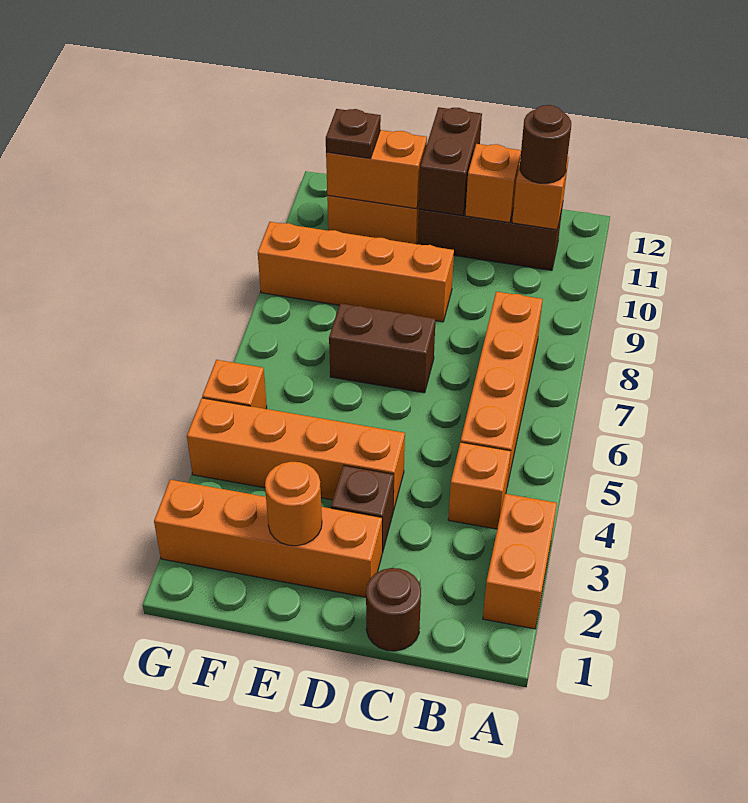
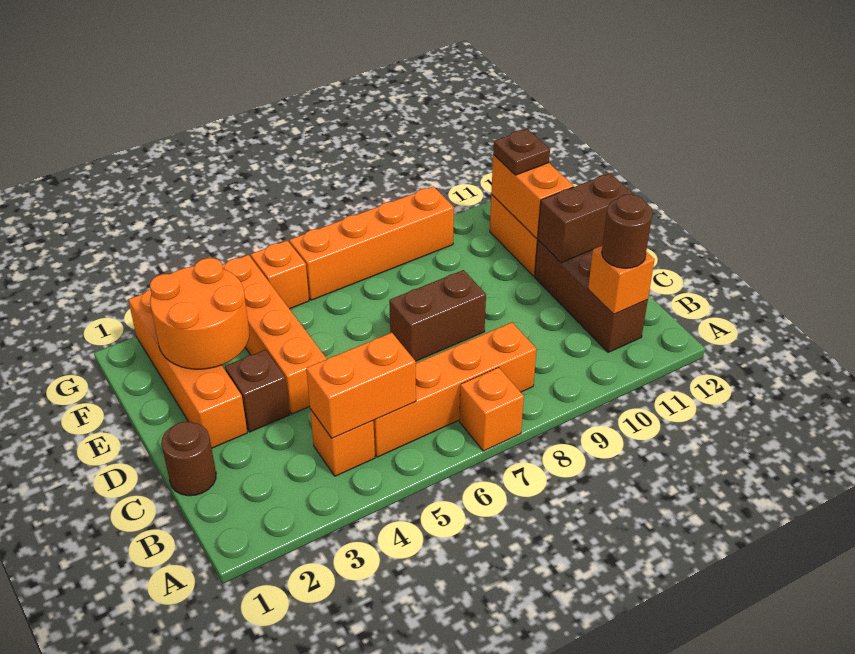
orange 1x2 brick [483,494,557,629] -> orange 1x2 brick moved to [306,333,416,438]
orange 1x1 brick [465,144,521,223] -> orange 1x1 brick moved to [459,367,524,451]
brown 1x2 brick [329,303,436,393] -> brown 1x2 brick turned to [389,270,486,361]
orange 1x4 brick [258,222,454,322] -> orange 1x4 brick turned to [289,186,454,300]
orange 1x1 round brick [265,462,322,546] -> orange 2x2 round brick [150,258,249,369]

